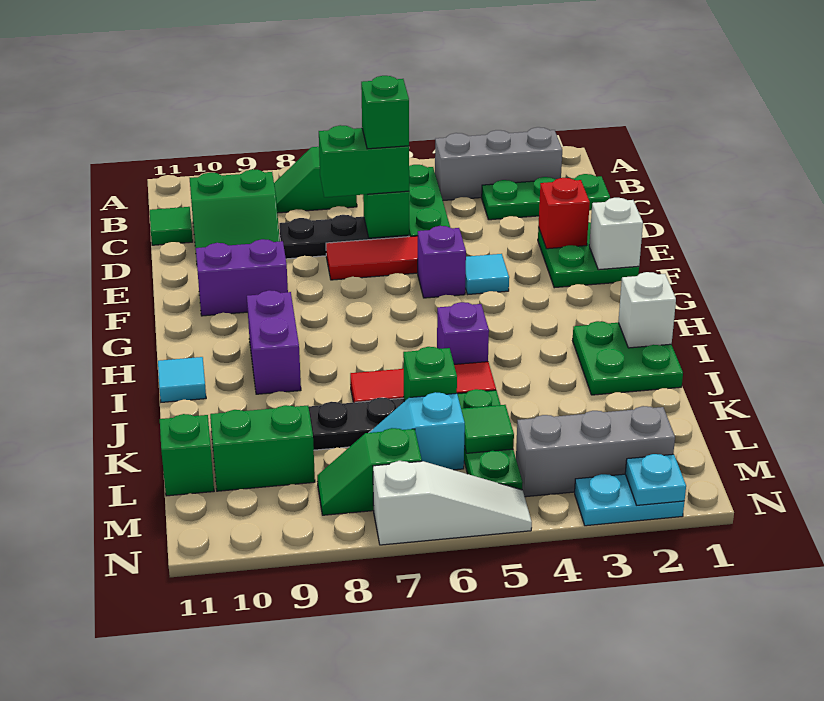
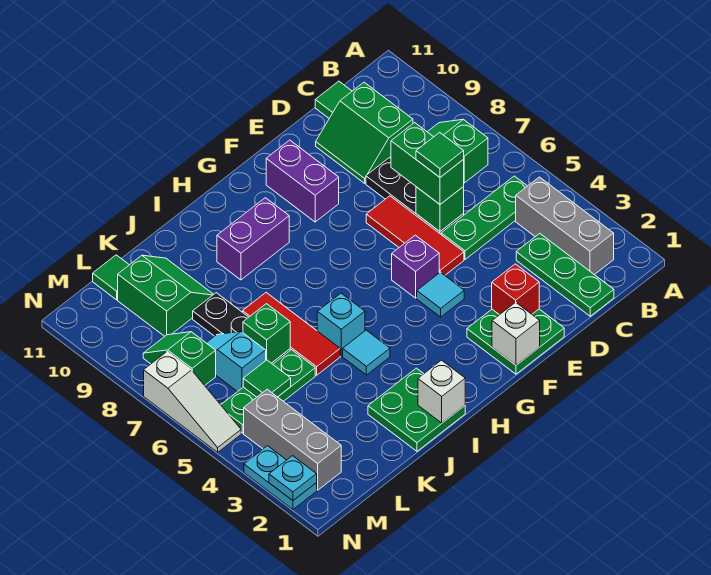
green 1x1 brick [361,76,409,149] -> green 1x1 tile [416,132,464,177]
purple 1x1 brick [437,302,489,364] -> cyan 1x1 brick [317,293,365,356]
cyan 1x1 tile [158,357,206,402] -> cyan 1x1 tile moved to [343,330,390,375]
green 1x1 brick [160,414,214,496] -> green 1x1 tile [93,255,129,300]

